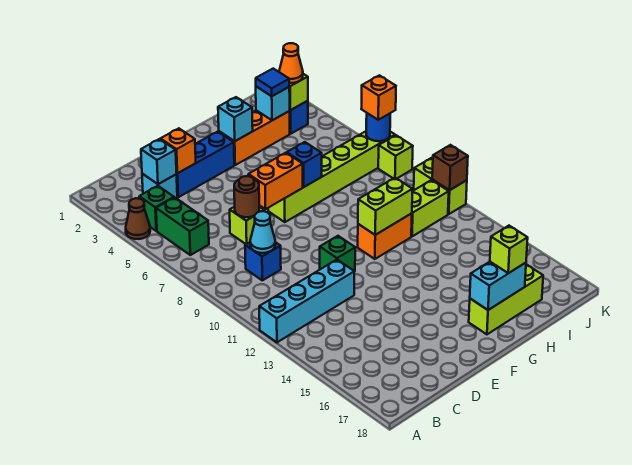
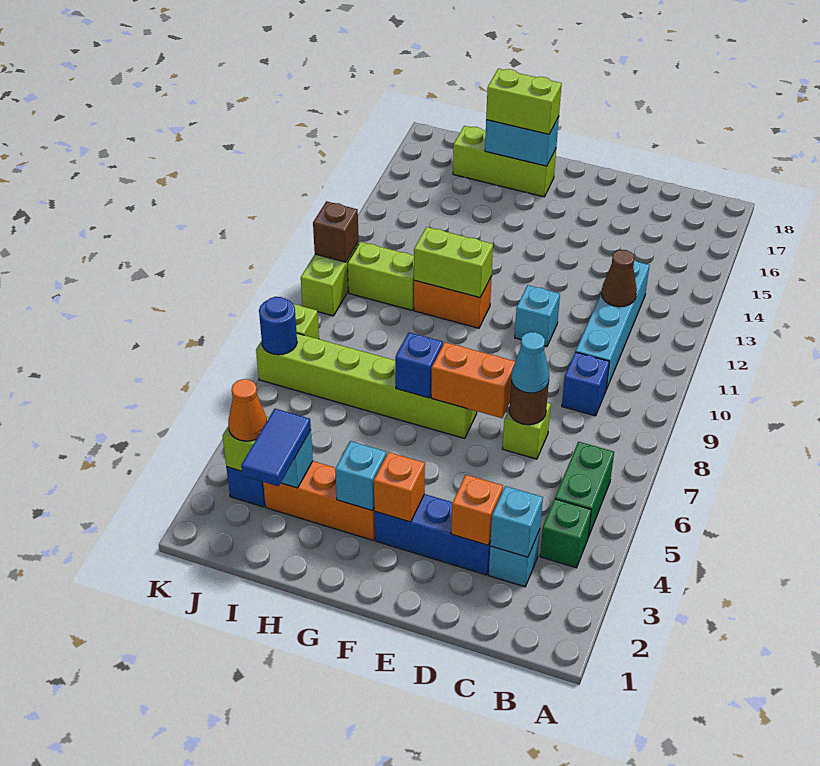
brown 1x1 cone [126,198,150,239] -> brown 1x1 cone moved to [601,250,637,307]
cyan 1x4 brick [259,260,354,342] -> cyan 1x4 brick turned to [576,260,650,389]
cyan 1x1 cone [250,211,275,253] -> cyan 1x1 cone moved to [511,332,549,393]
green 1x1 brick [320,236,355,272] -> cyan 1x1 brick [515,285,560,346]
lime 1x1 brick [490,226,528,273] -> lime 1x2 brick [486,69,562,134]
blue 1x1 tile [256,69,289,96] -> blue 1x2 tile [241,409,311,486]
orange 1x1 brick [361,75,396,120] -> orange 1x1 brick moved to [374,452,425,522]

